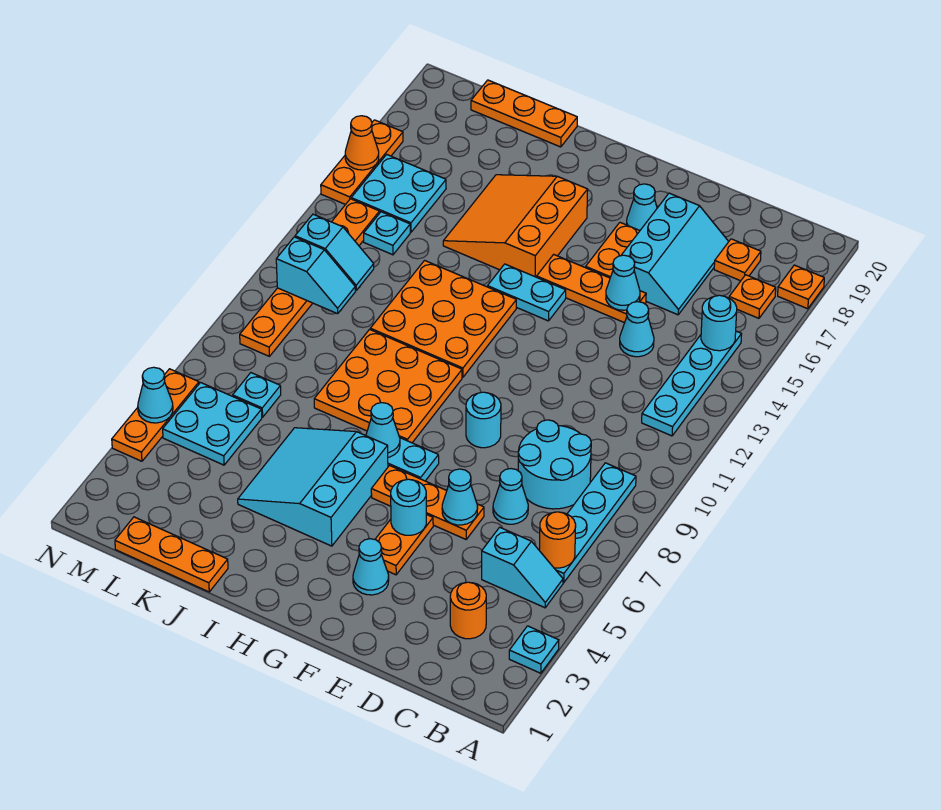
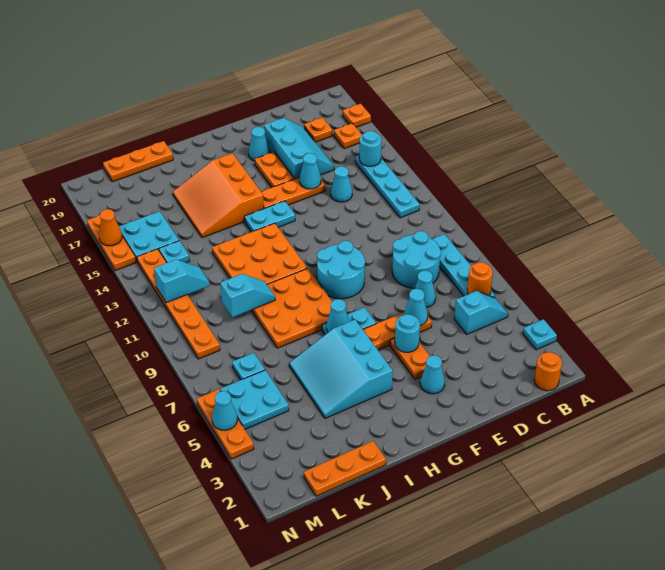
orange 1x1 round brick [450,582,486,639] -> orange 1x1 round brick moved to [534,352,562,391]
cyan 1x1 round brick [466,392,501,448] -> cyan 2x2 round brick [317,241,365,299]
cyan 1x2 slope [276,237,355,314] -> cyan 1x2 slope moved to [220,274,275,317]

